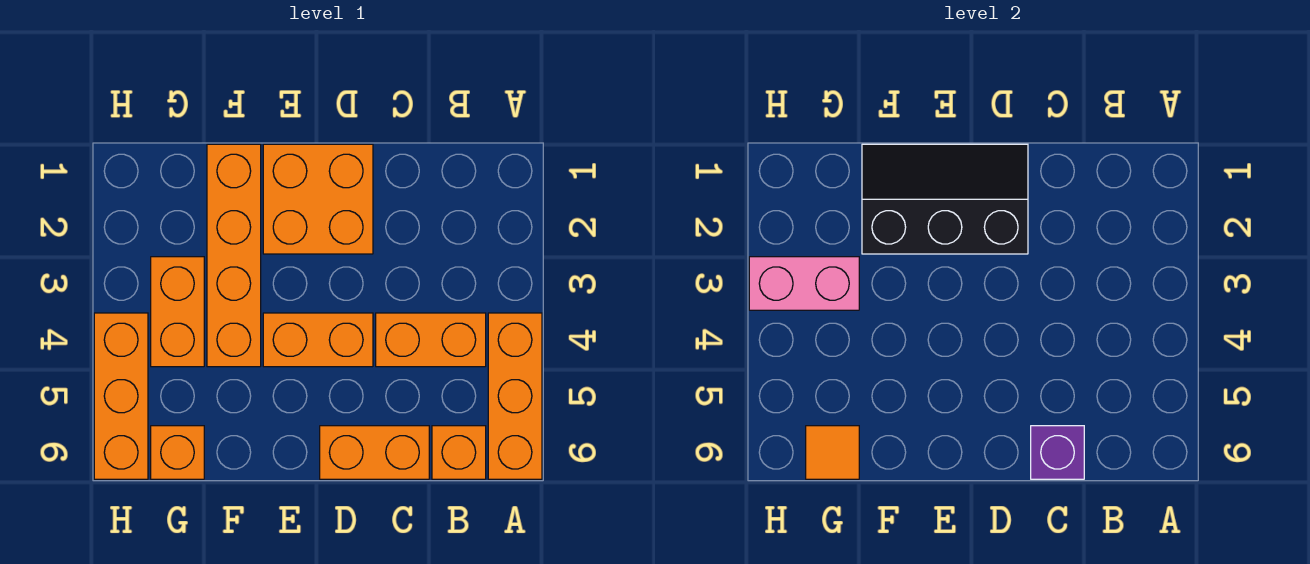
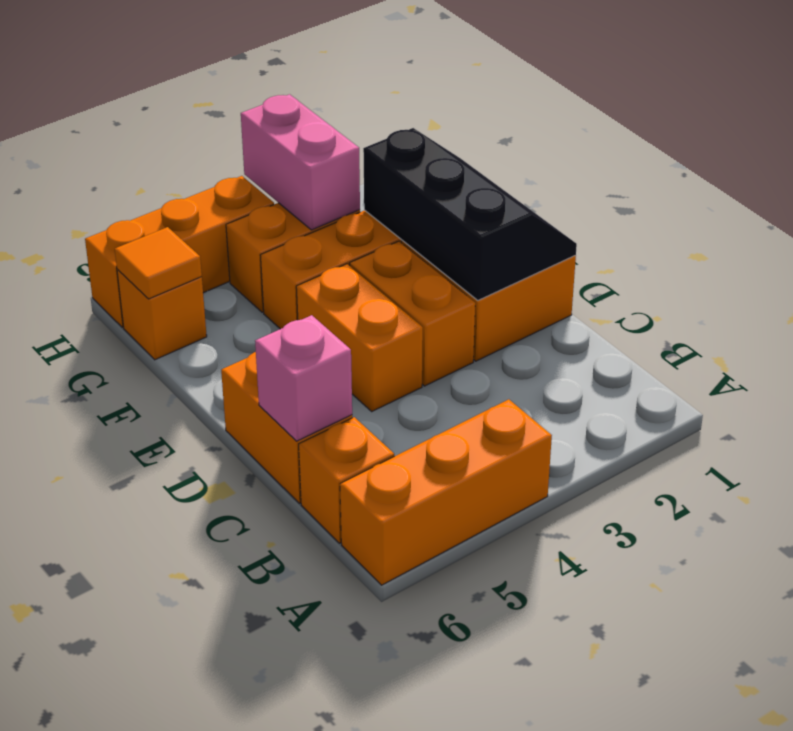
orange 1x2 brick [376,313,486,367] -> orange 1x2 brick moved to [350,241,475,386]
purple 1x1 brick [1031,426,1084,479] -> pink 1x1 brick [255,315,352,441]

